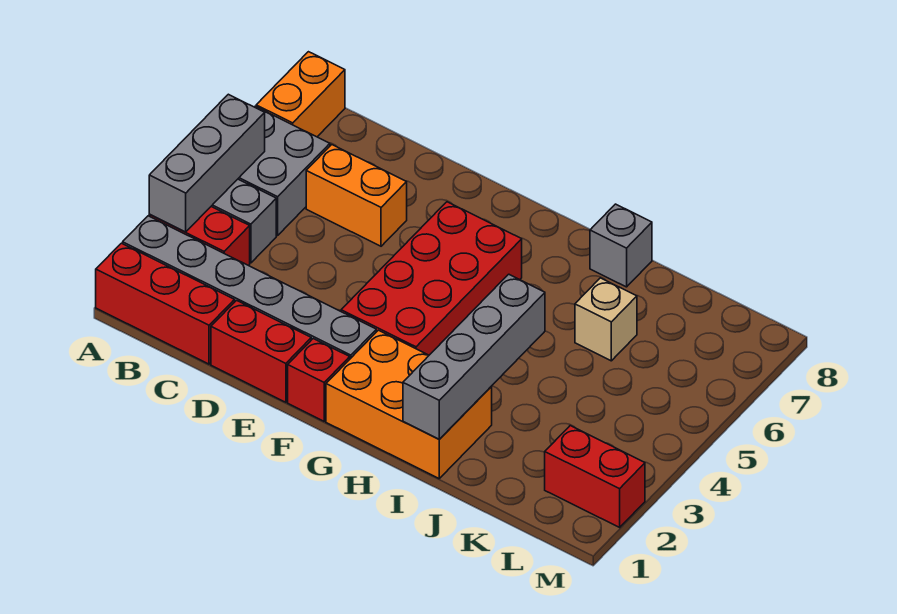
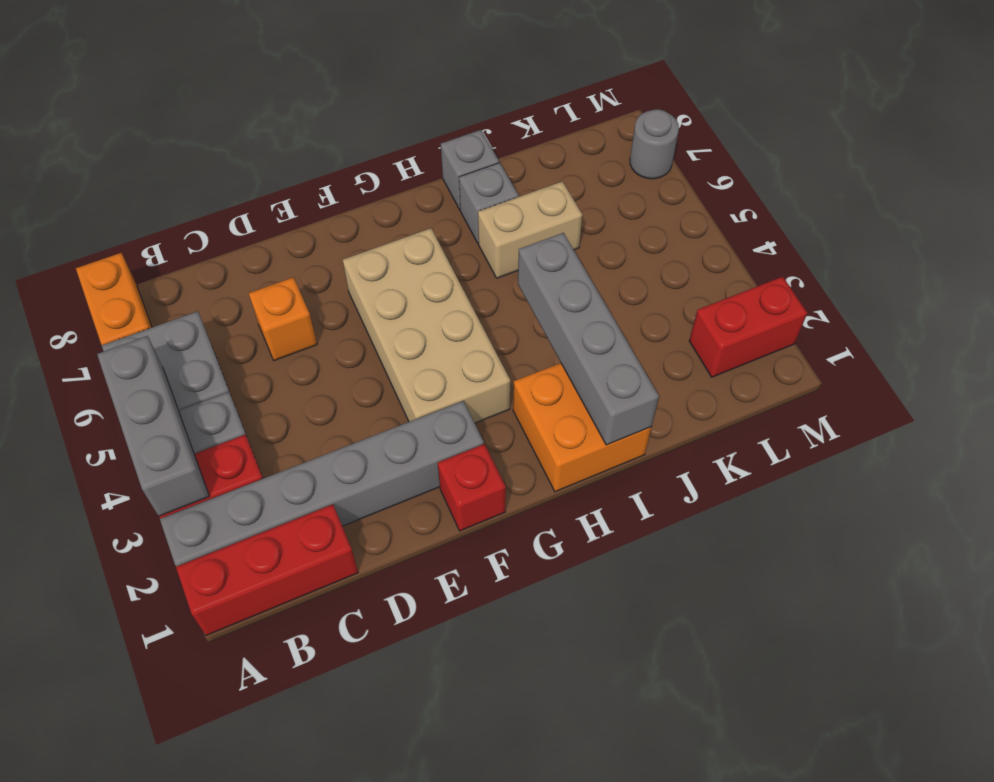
orange 1x2 brick [306,145,407,246] -> orange 1x1 brick [249,277,317,361]
red 1x2 brick [211,301,311,402] -> none
red 2x4 brick [341,202,522,355] -> tan 2x4 brick [343,228,510,423]
orange 2x3 brick [326,330,492,478] -> orange 2x2 brick [513,363,651,492]
none -> grey 1x1 brick [459,163,519,243]
tan 1x1 brick [575,278,637,361] -> tan 1x2 brick [478,181,582,278]
none -> grey 1x1 round brick [630,109,679,179]

